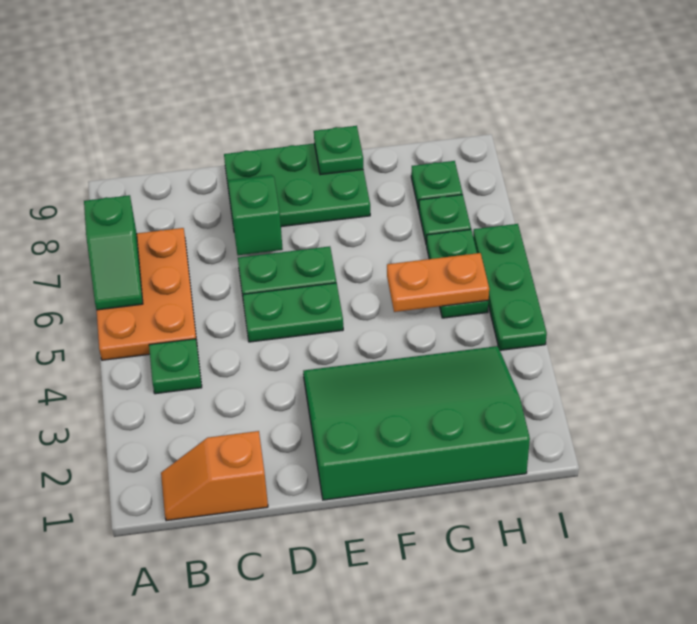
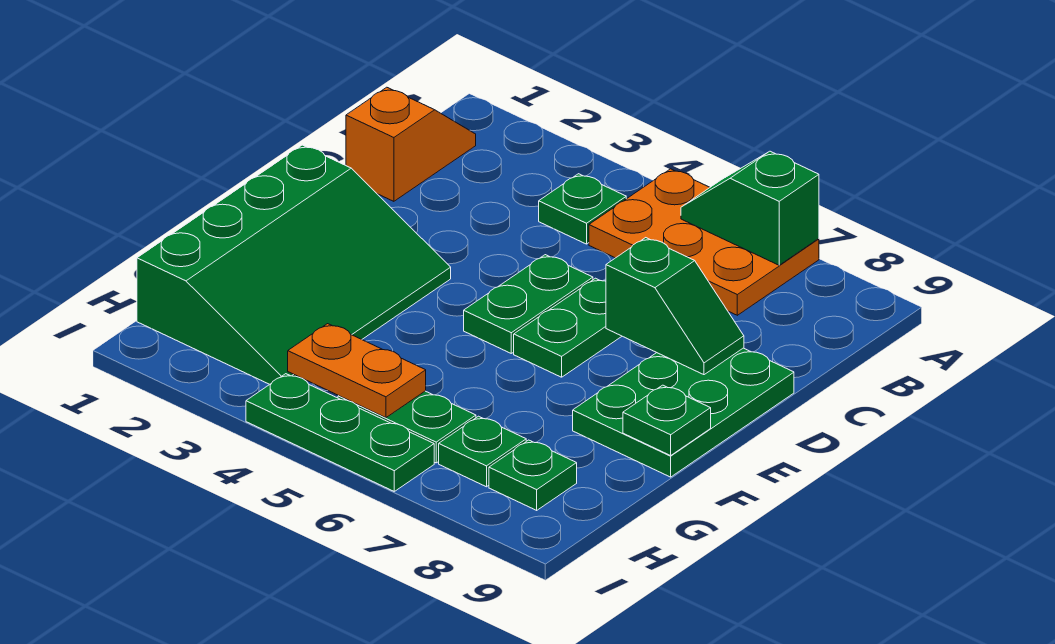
orange 1x2 plate [387,253,489,312] -> orange 1x2 plate turned to [288,324,426,418]

